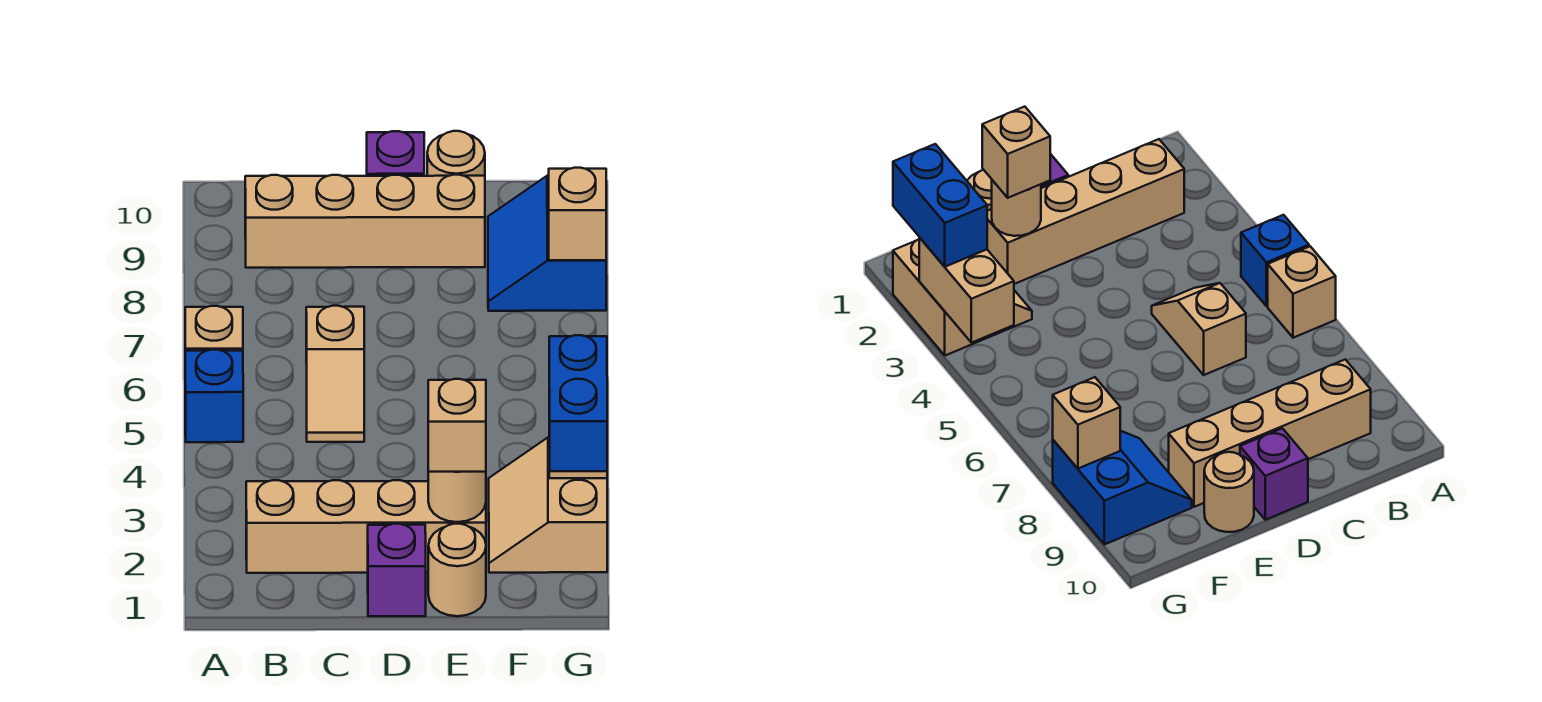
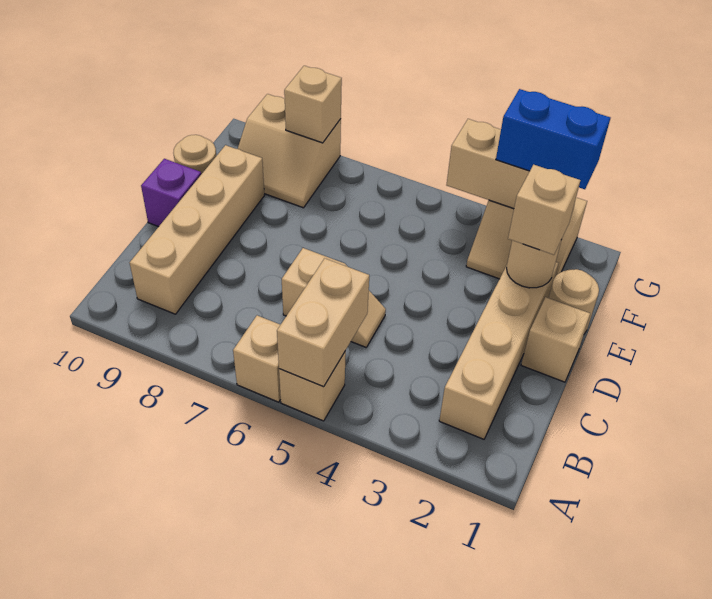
blue 1x1 brick [185,350,243,442] -> tan 1x1 brick [279,351,346,421]
none -> tan 1x2 brick [277,258,369,387]
purple 1x1 brick [368,524,426,616] -> tan 1x1 brick [521,297,590,382]
blue 2x2 slope [488,176,606,311] -> tan 2x2 slope [238,94,341,208]

